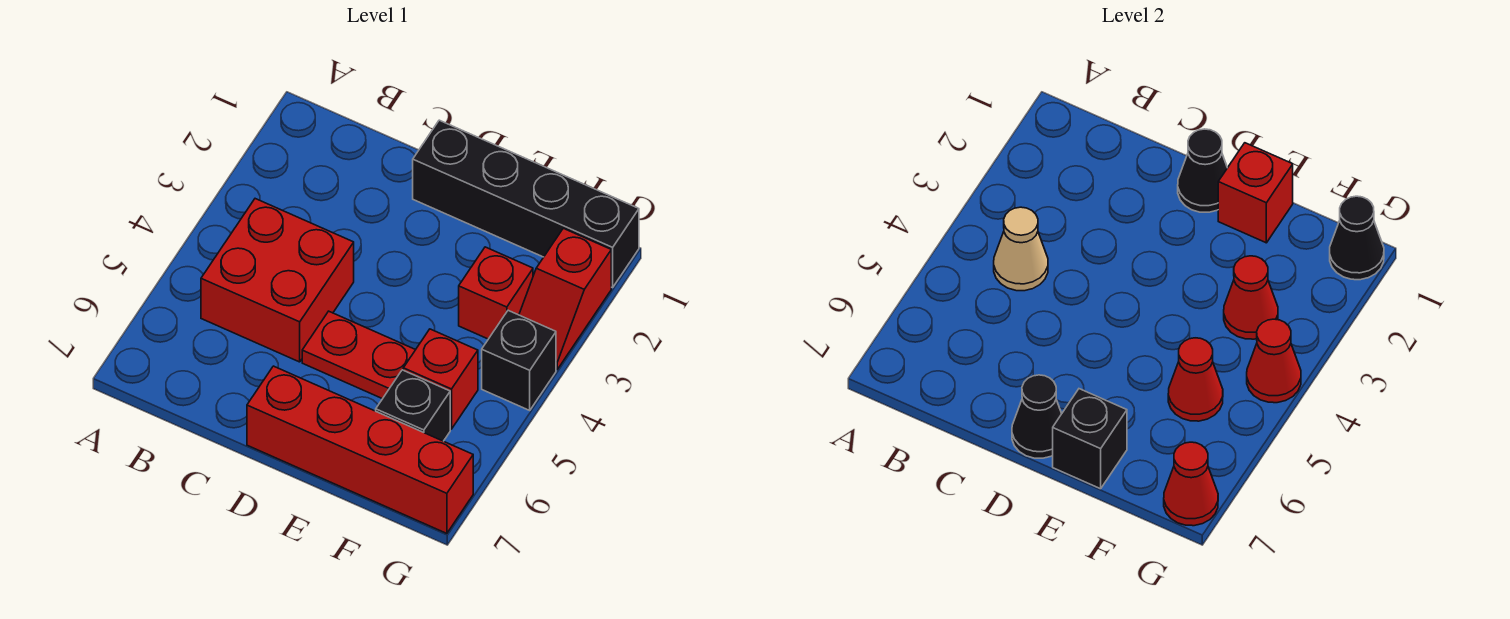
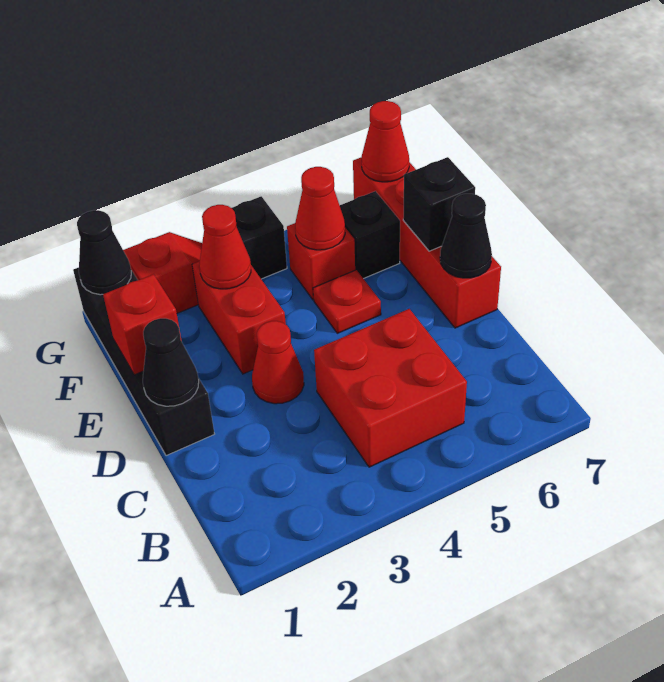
tan 1x1 cone [994,207,1048,291] -> none
red 1x2 plate [302,311,416,399] -> red 1x1 plate [313,270,381,333]
red 1x1 brick [459,247,533,339] -> red 1x2 brick [192,261,286,374]
red 1x1 cone [1247,319,1301,403] -> red 1x1 cone moved to [252,321,304,404]

